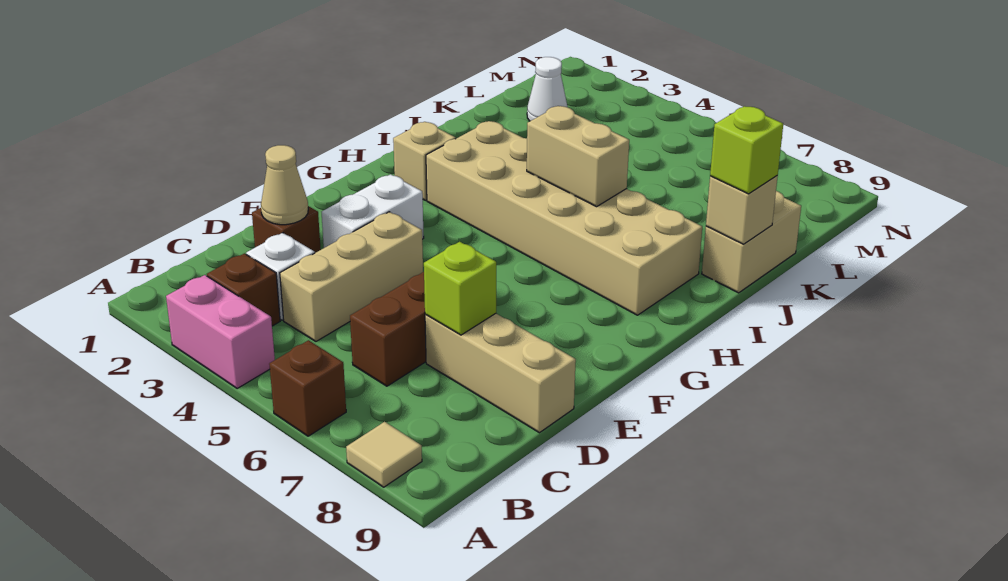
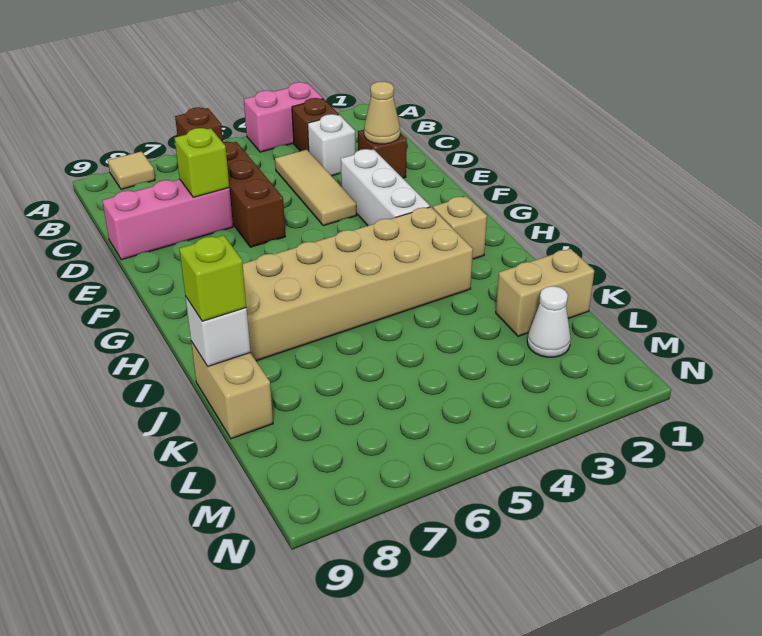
tan 1x3 brick [280,212,423,341] -> tan 1x3 tile [275,150,357,226]
tan 1x3 brick [425,314,576,433] -> pink 1x3 brick [102,179,233,260]
white 1x2 brick [322,174,424,248] -> white 1x3 brick [341,149,430,226]
tan 1x2 brick [527,106,629,207] -> tan 1x2 brick moved to [496,249,594,336]
tan 1x1 brick [706,176,778,244] -> white 1x1 brick [185,296,250,366]

